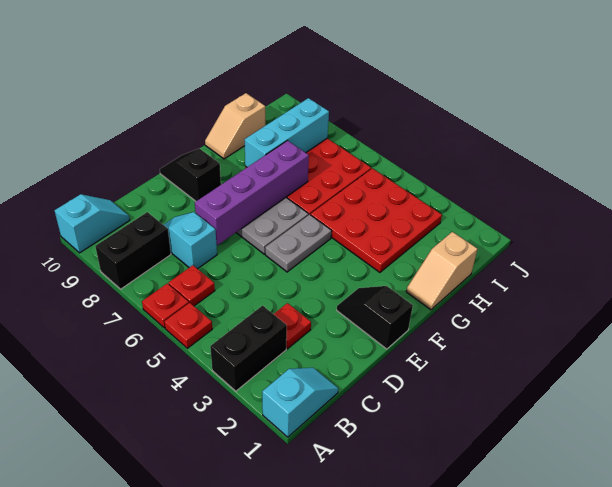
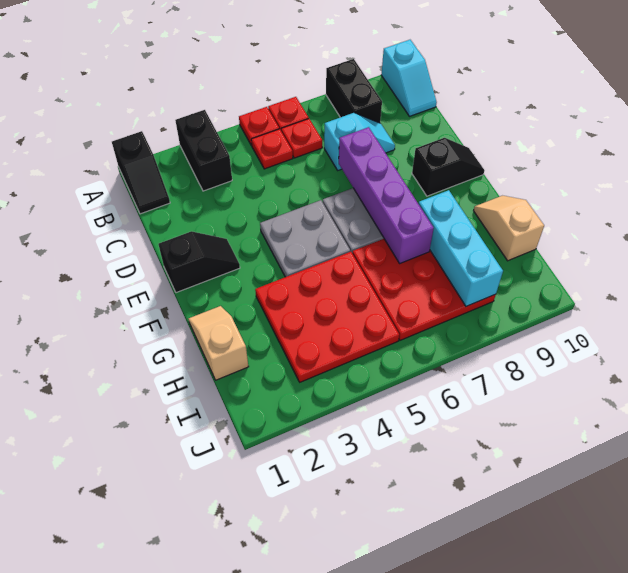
cyan 1x2 slope [262,368,338,437] -> black 1x2 slope [112,131,170,214]
red 1x1 plate [274,303,311,349] -> red 1x1 plate moved to [251,129,293,169]
grey 1x2 plate [265,214,332,272] -> grey 2x2 plate [260,200,350,277]

